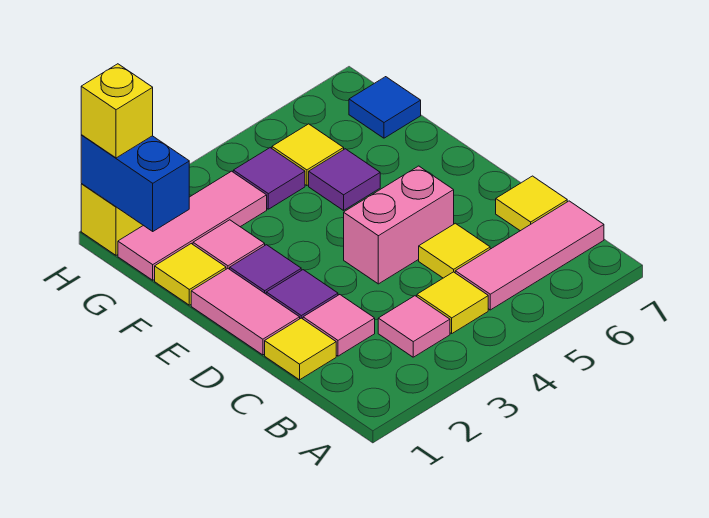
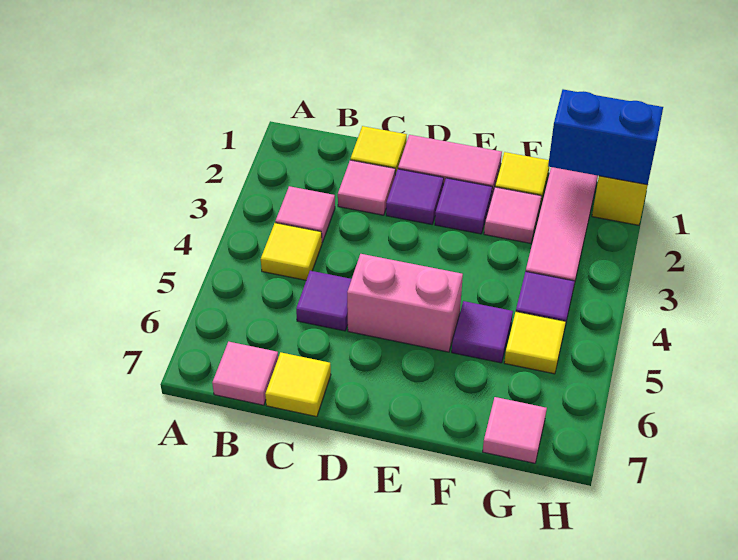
pink 1x3 tile [455,201,604,310] -> pink 1x1 tile [212,342,278,405]
yellow 1x1 tile [419,223,490,278] -> purple 1x1 tile [296,271,352,331]
pink 1x2 brick [344,166,454,284] -> pink 1x2 brick turned to [347,254,463,352]
blue 1x1 tile [349,77,421,138] -> pink 1x1 tile [483,397,547,463]
yellow 1x1 brick [81,64,153,158] -> none

